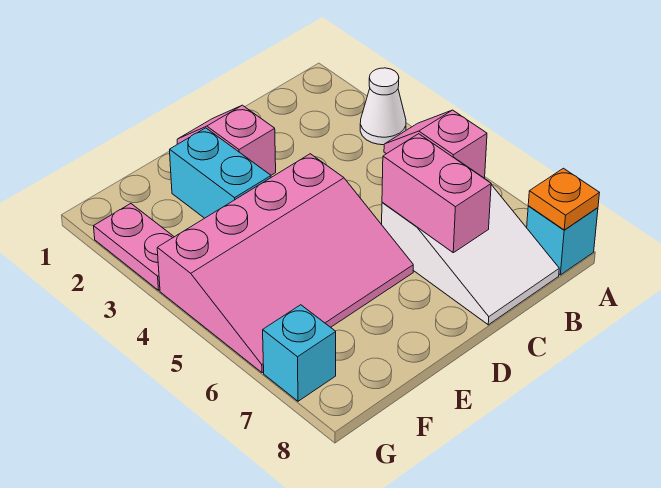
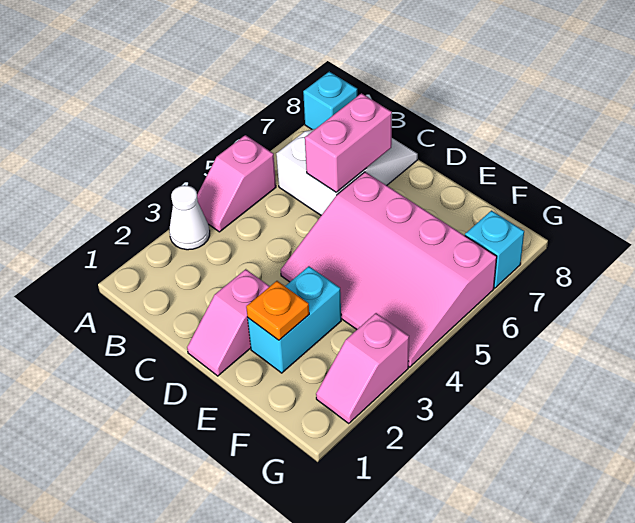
orange 1x1 plate [528,168,599,230] -> orange 1x1 plate moved to [246,281,309,340]
pink 3x4 slope [157,154,413,373] -> pink 3x4 slope turned to [281,172,497,367]
pink 1x2 plate [94,204,174,290] -> pink 1x2 slope [316,313,409,423]

